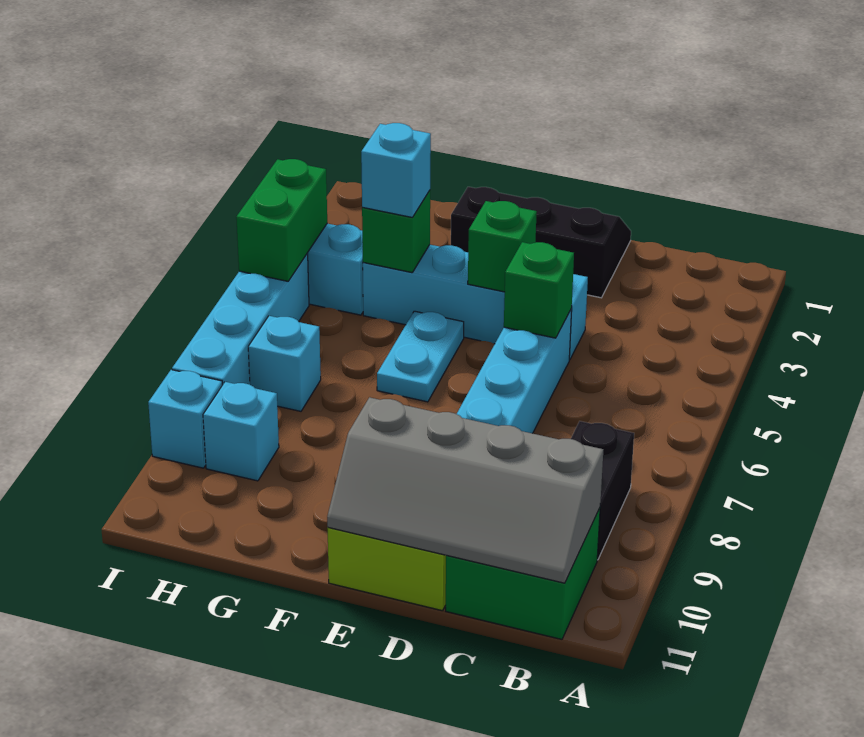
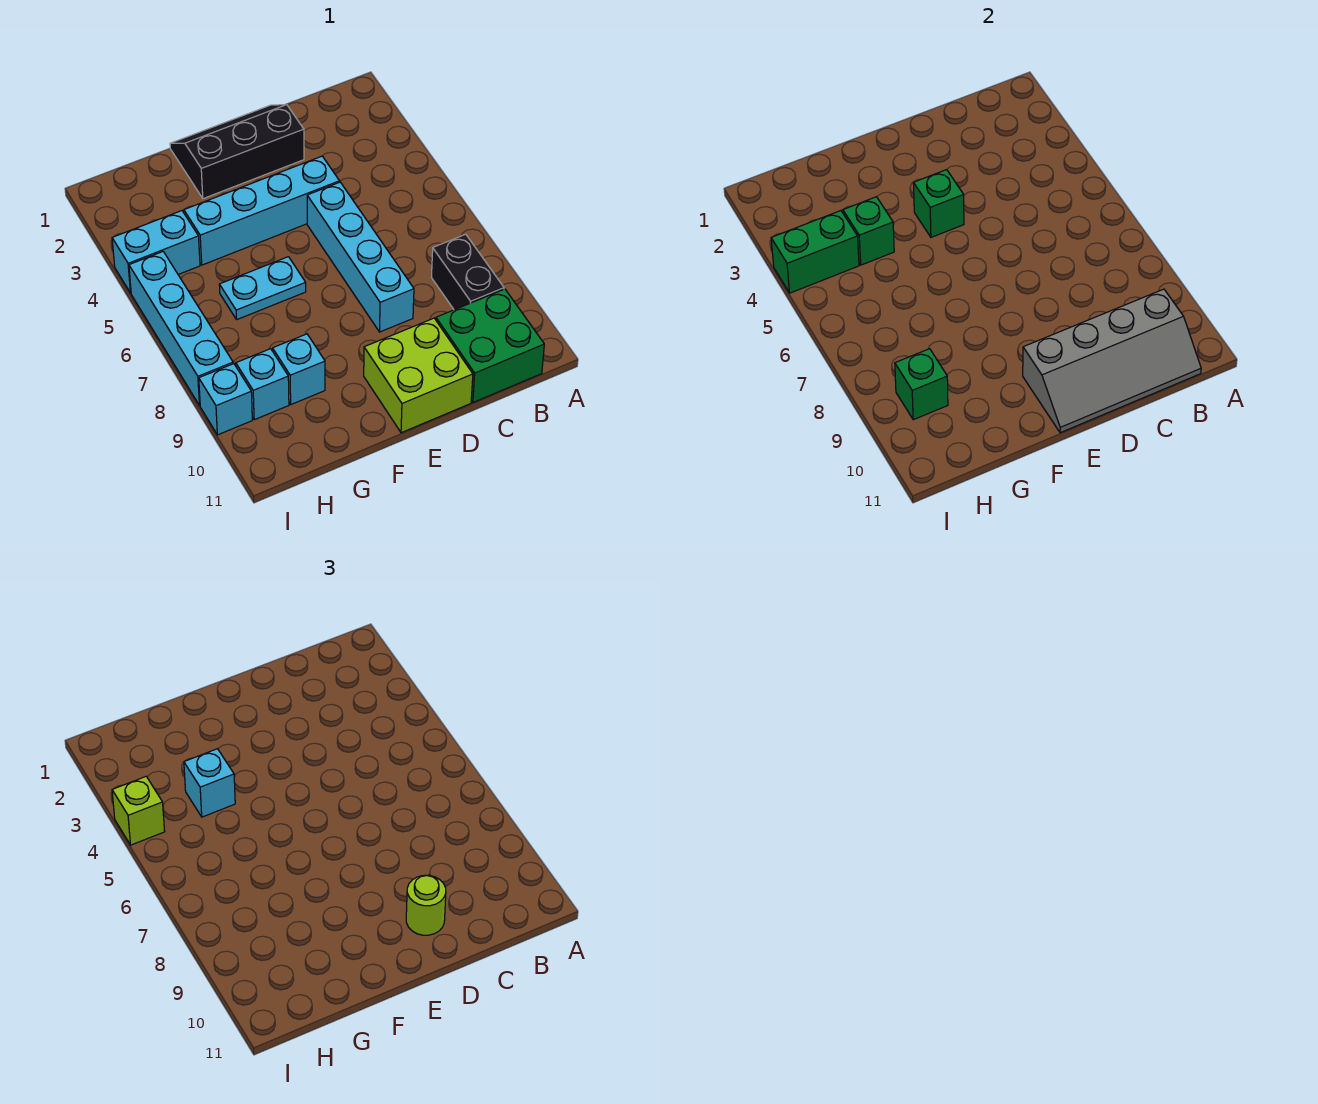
green 1x1 brick [504,242,574,338] -> green 1x1 brick moved to [895,349,948,420]
none -> lime 1x1 round brick [406,875,446,935]
cyan 1x2 plate [377,311,464,402] -> cyan 1x2 plate turned to [219,257,306,319]
cyan 1x1 brick [248,316,321,411] -> cyan 1x1 brick moved to [273,334,325,404]
green 1x2 brick [236,159,327,281] -> green 1x2 brick turned to [771,211,859,293]
none -> lime 1x1 brick [112,777,165,845]

